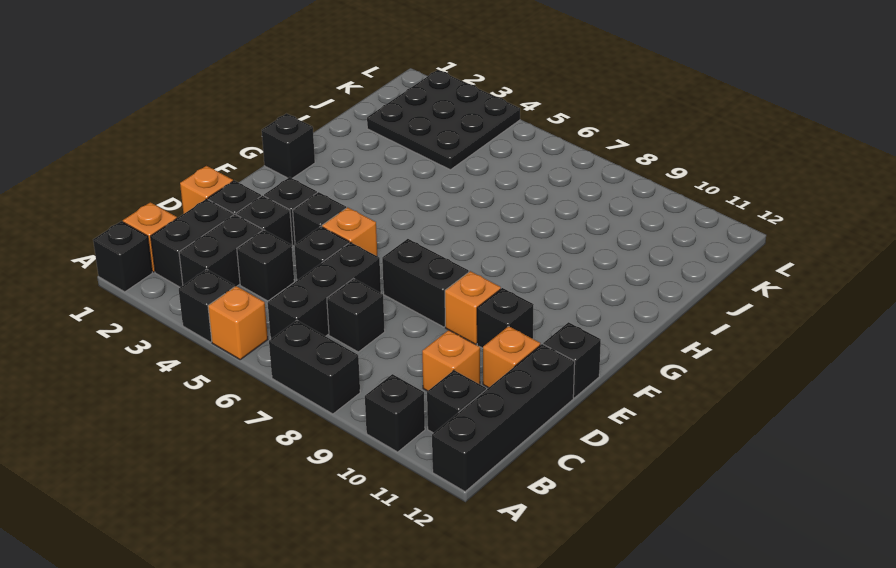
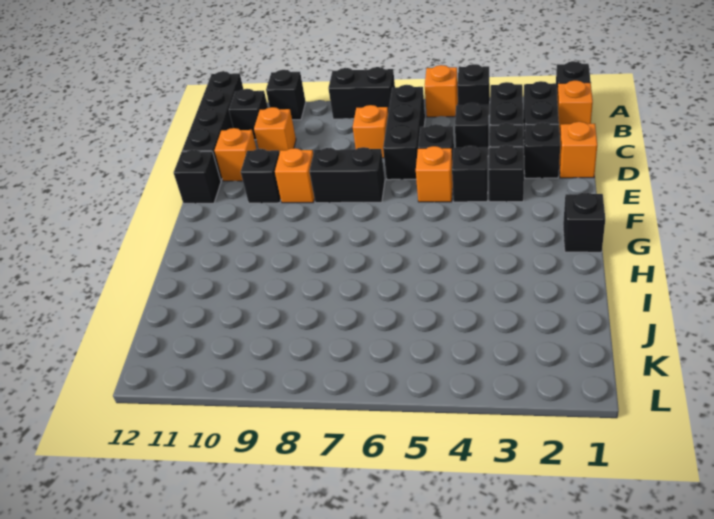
black 1x1 brick [327,279,385,352] -> orange 1x1 brick [353,105,388,158]
black 3x3 plate [367,70,520,170] -> none

